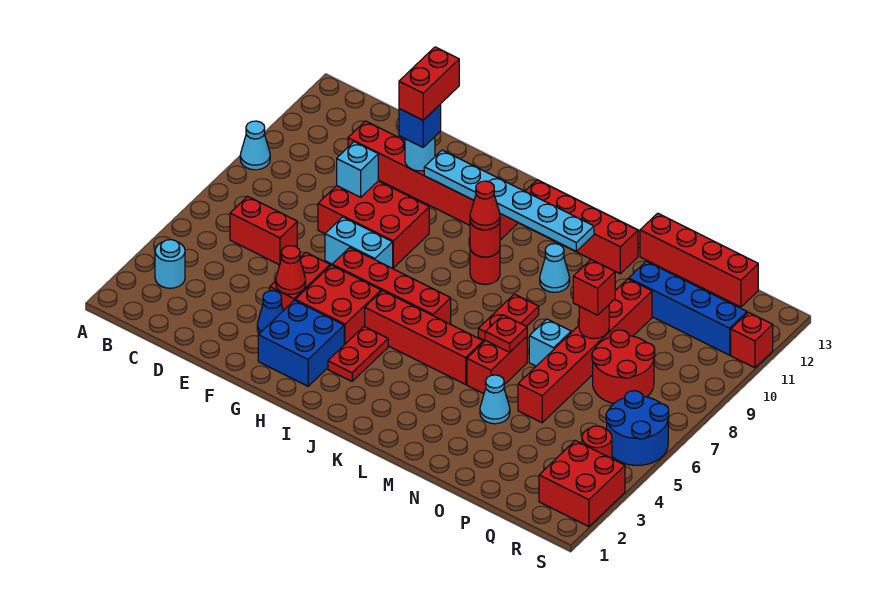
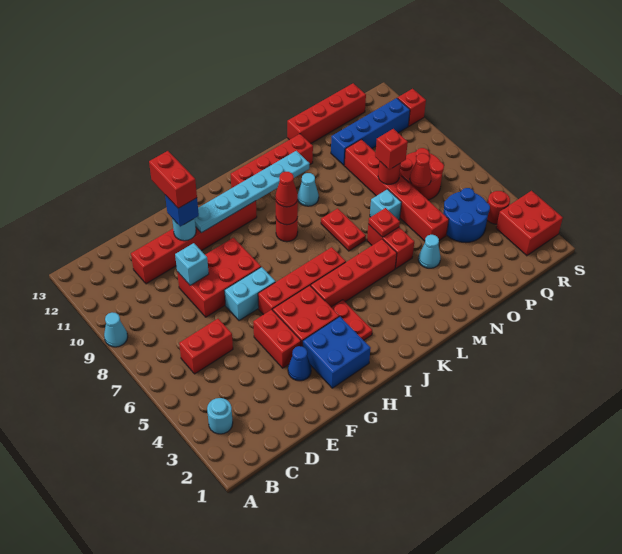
red 1x1 cone [276,246,306,294] -> red 1x1 cone moved to [410,153,431,187]
blue 2x2 round brick [606,391,669,465] -> blue 2x2 round brick moved to [443,188,490,242]

